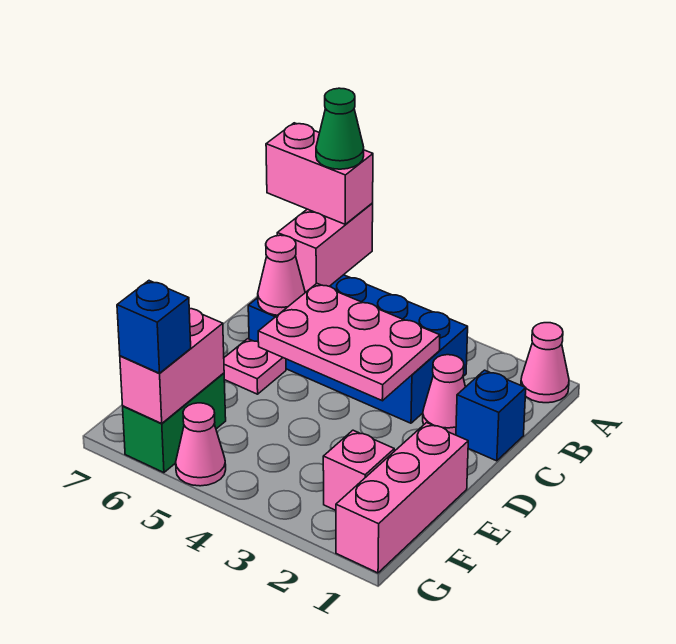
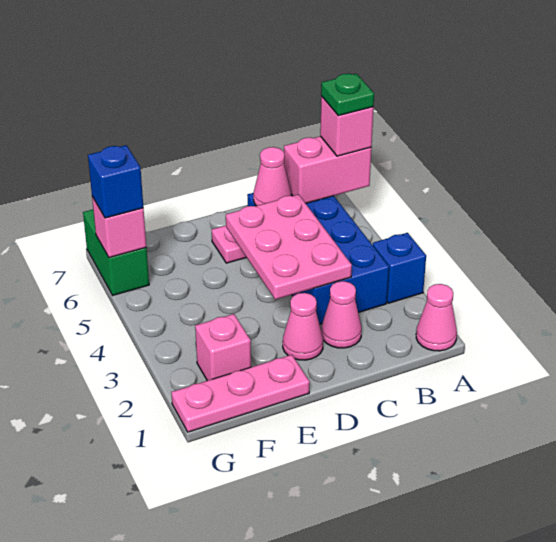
pink 1x2 brick [266,123,373,224] -> pink 1x1 brick [320,96,374,156]
green 1x1 cone [316,88,364,169] -> green 1x1 plate [321,74,374,116]
blue 1x1 brick [456,370,526,461] -> blue 1x1 brick moved to [373,233,426,303]
pink 1x3 brick [336,423,468,573] -> pink 1x3 plate [171,355,310,432]
green 1x2 brick [123,373,226,473] -> green 1x2 brick turned to [83,210,149,295]
pink 1x2 brick [120,309,224,423] -> pink 1x1 brick [92,197,146,258]
pink 1x1 cone [176,403,226,486] -> pink 1x1 cone moved to [283,293,323,360]

